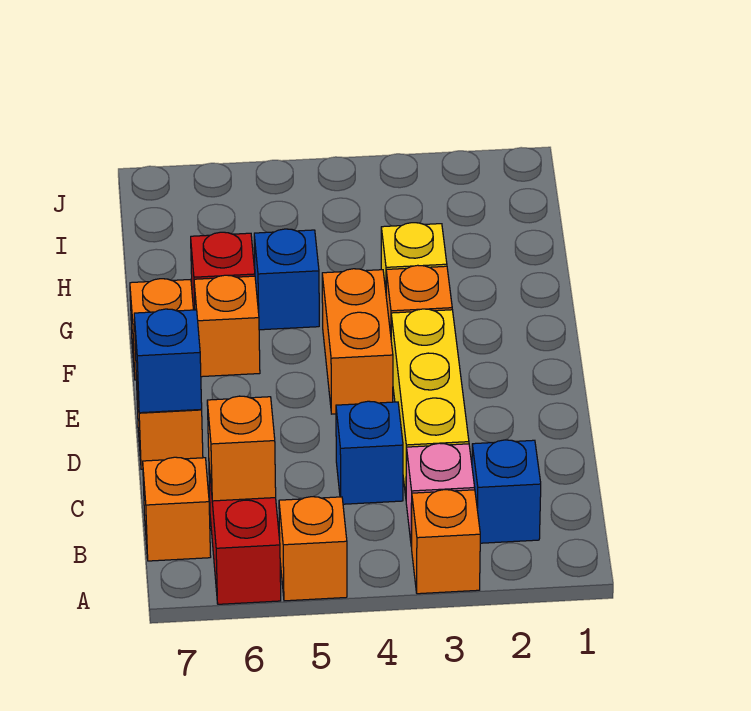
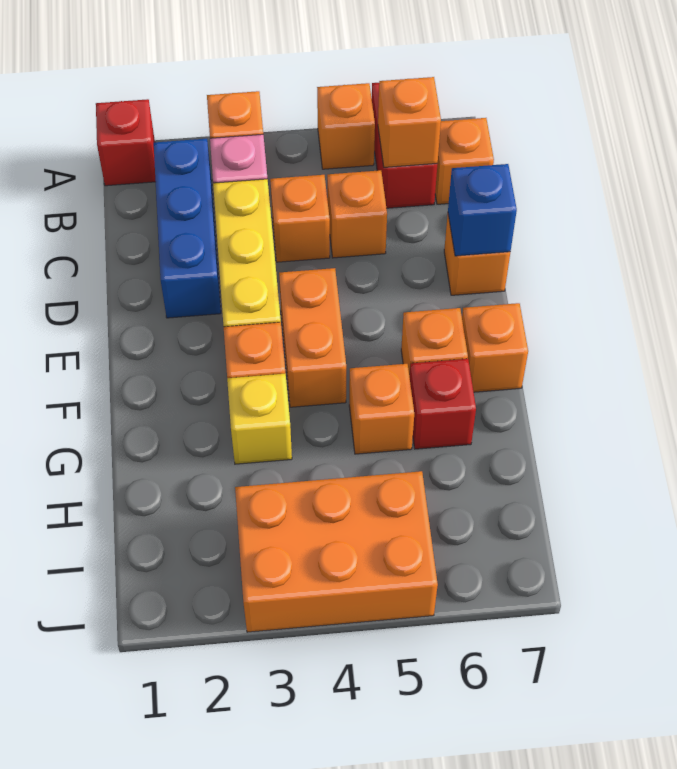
none -> red 1x1 brick [96,99,156,186]
blue 1x1 brick [472,440,541,543] -> blue 1x3 brick [154,139,221,318]
blue 1x1 brick [336,401,403,504] -> orange 1x1 brick [270,175,330,262]
none -> orange 1x1 brick [327,170,387,258]
blue 1x1 brick [254,229,319,330] -> orange 1x1 brick [349,364,414,454]
none -> orange 2x3 brick [235,471,438,632]

